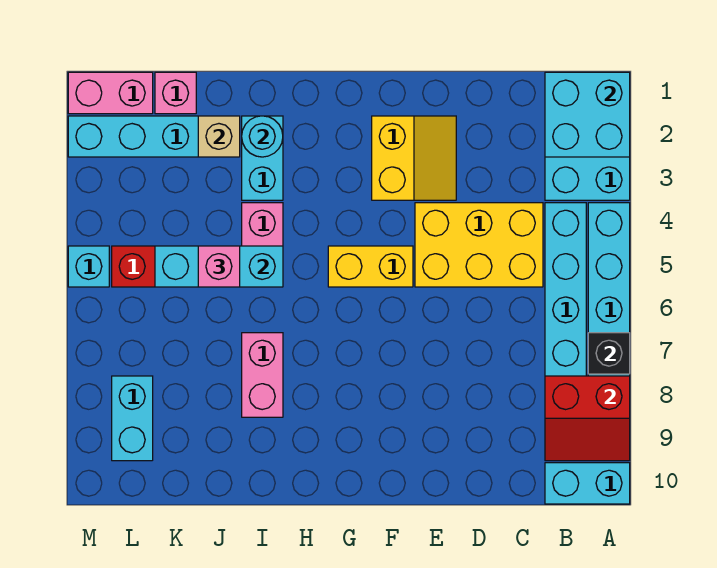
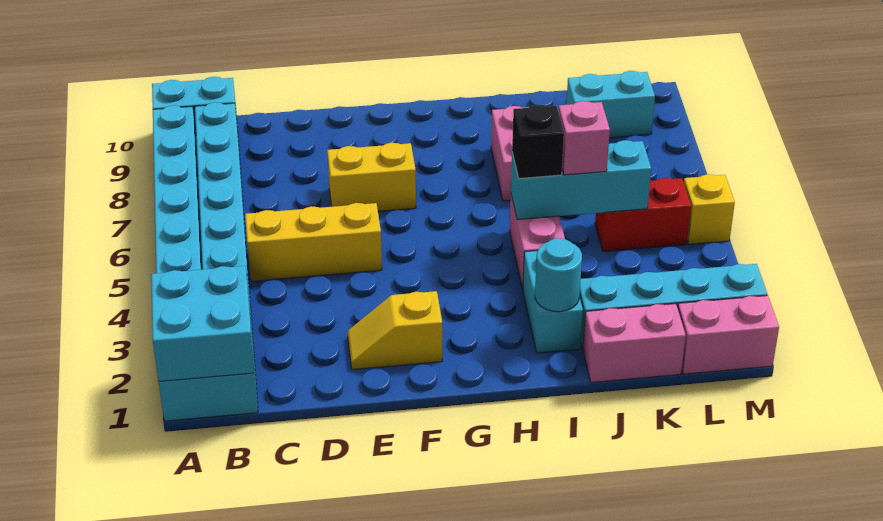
black 1x1 brick [588,333,630,374] -> black 1x1 brick moved to [512,105,564,179]
red 2x2 slope [545,376,630,461] -> none
yellow 2x3 brick [415,203,543,287] -> yellow 1x3 brick [245,203,382,281]
yellow 2x2 slope [372,116,456,200] -> yellow 1x2 slope [348,291,442,370]
yellow 1x2 brick [328,246,413,287] -> yellow 1x2 brick moved to [327,143,416,211]
tan 1x1 brick [198,116,240,157] -> none
pink 1x1 brick [155,72,196,114] -> pink 1x2 brick [583,304,686,383]
cyan 1x2 brick [112,376,153,461] -> cyan 1x2 brick turned to [566,71,655,138]
cyan 1x1 brick [68,246,109,287] -> yellow 1x1 brick [684,174,735,244]

